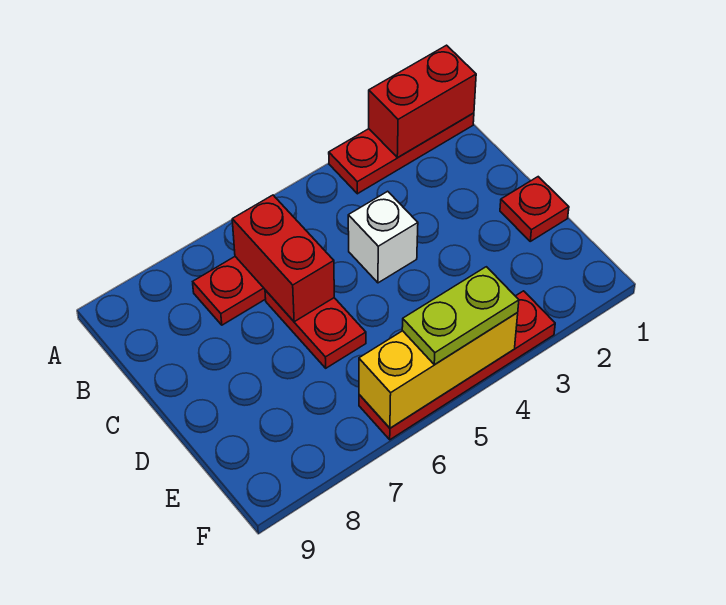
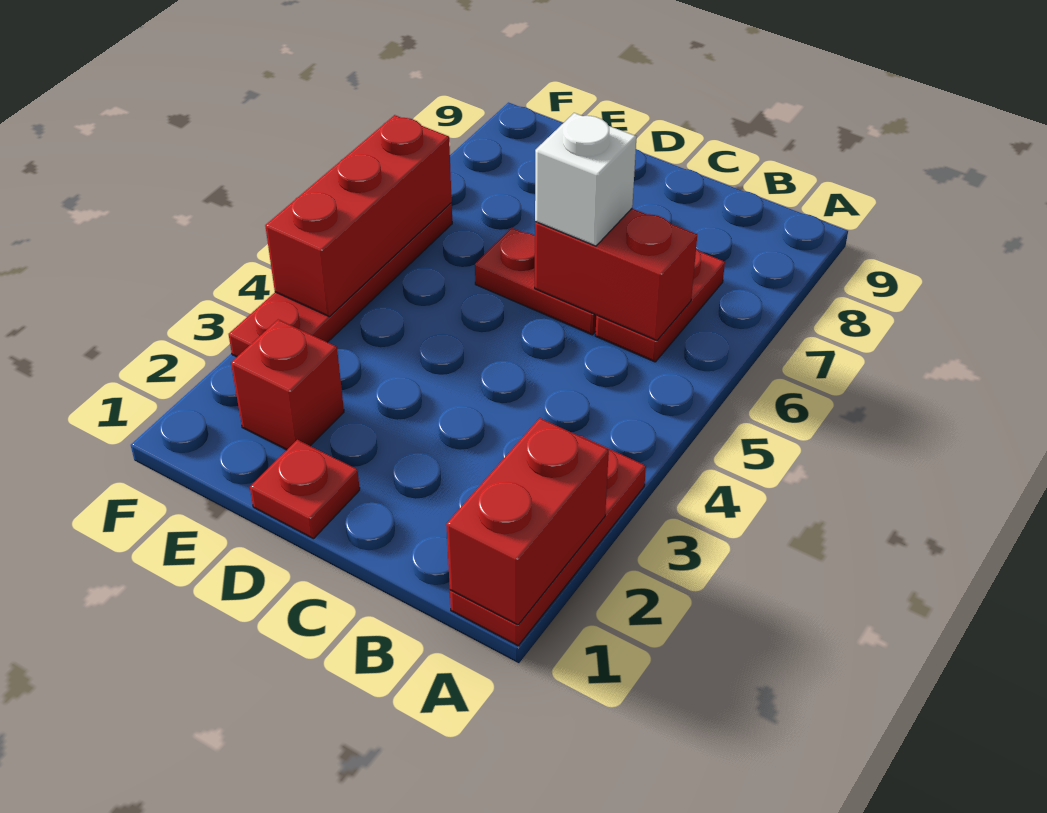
white 1x1 brick [348,191,418,283] -> white 1x1 brick moved to [535,113,637,246]
none -> red 1x1 brick [231,320,344,450]
yellow 1x3 brick [359,313,518,428] -> red 1x3 brick [265,115,452,317]
lime 1x2 plate [402,267,519,365] -> none

